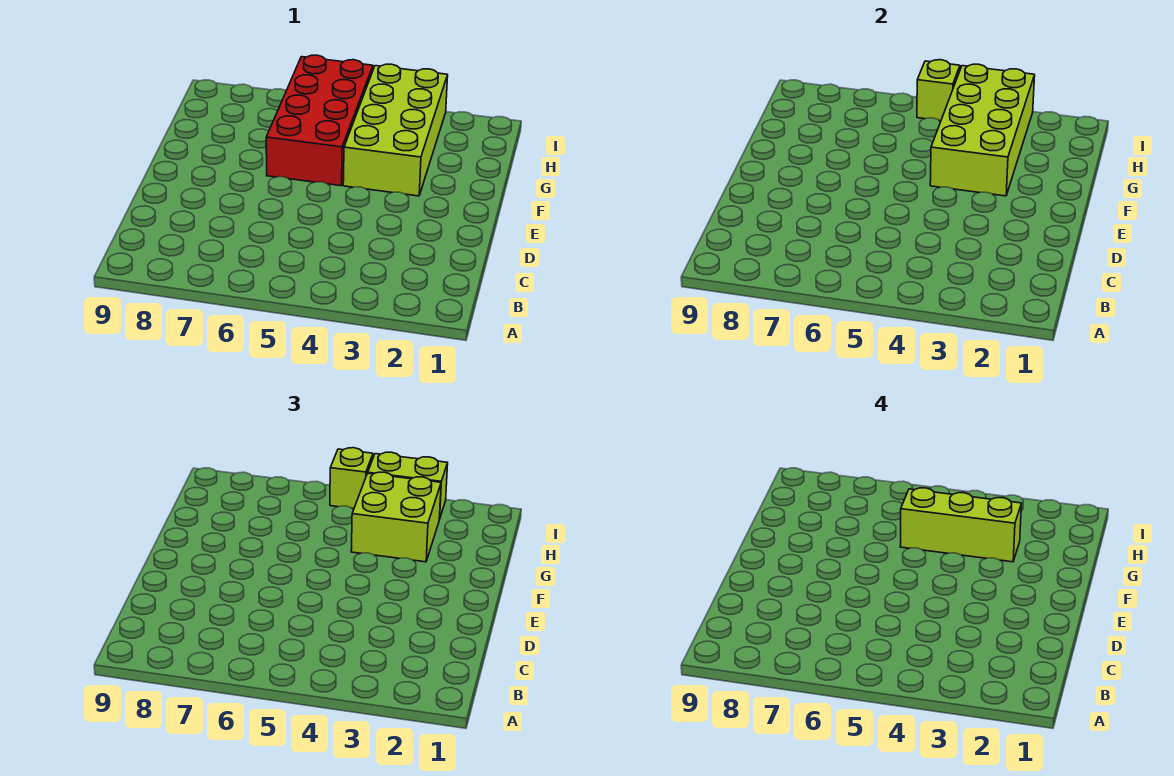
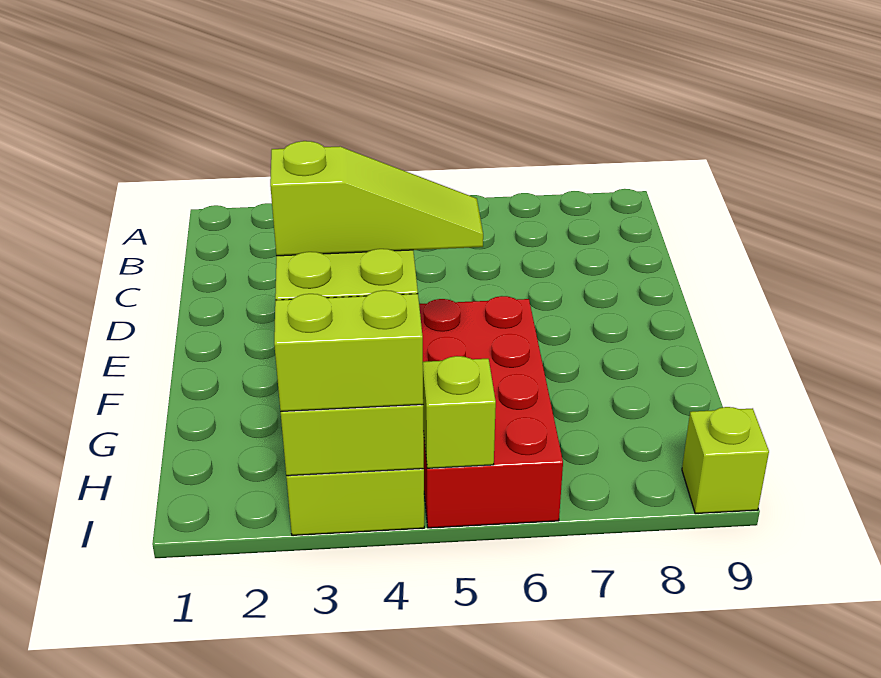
lime 1x3 brick [900,488,1022,562] -> lime 1x3 slope [270,141,483,256]
lime 1x1 brick [330,448,373,509] -> lime 1x1 brick moved to [682,407,769,514]

